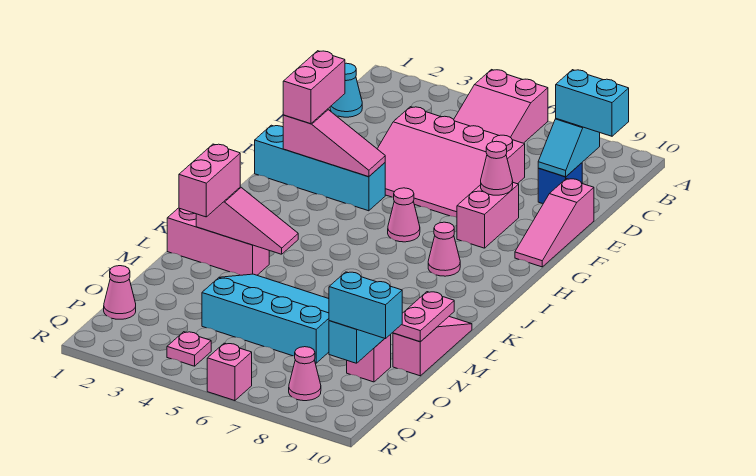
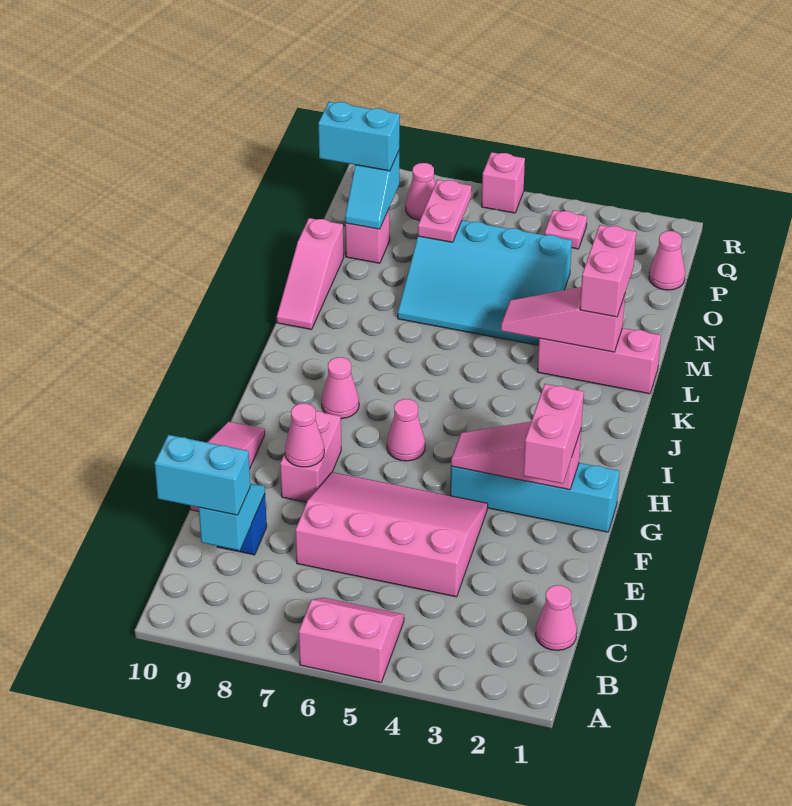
pink 2x3 slope [454,70,548,143] -> pink 2x2 slope [299,598,404,682]
cyan 1x1 cone [330,63,362,117] -> pink 1x1 cone [536,585,577,651]
pink 1x2 plate [393,292,454,342] -> pink 1x2 plate moved to [418,180,471,242]

